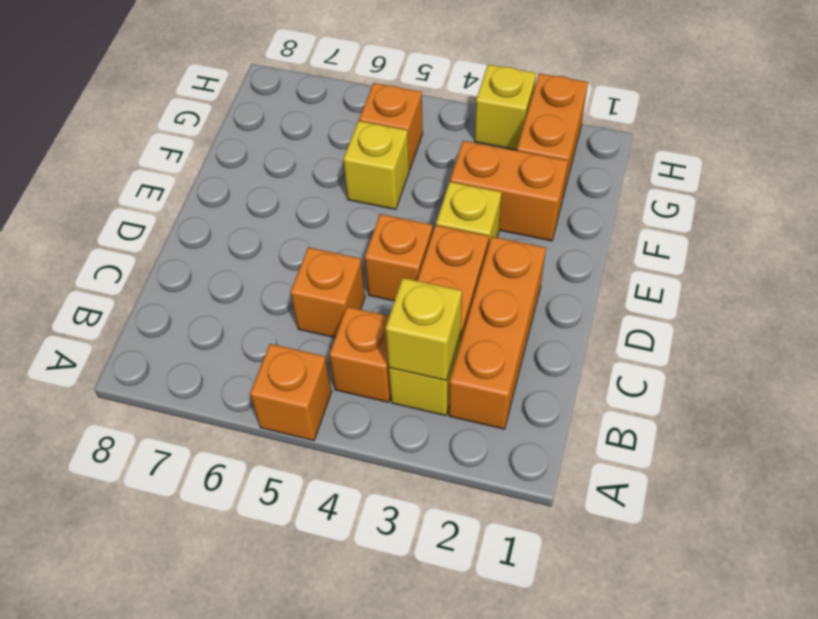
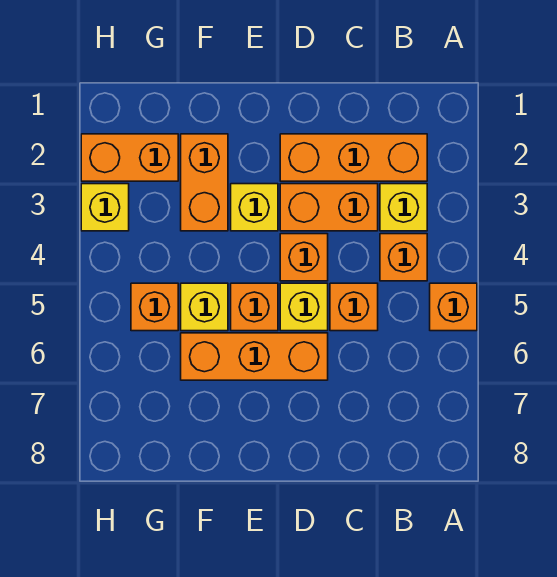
yellow 1x1 brick [386,278,462,380] -> yellow 1x1 brick moved to [280,283,328,331]
none -> orange 1x3 brick [181,333,328,380]
none -> orange 1x1 brick [231,283,278,331]

